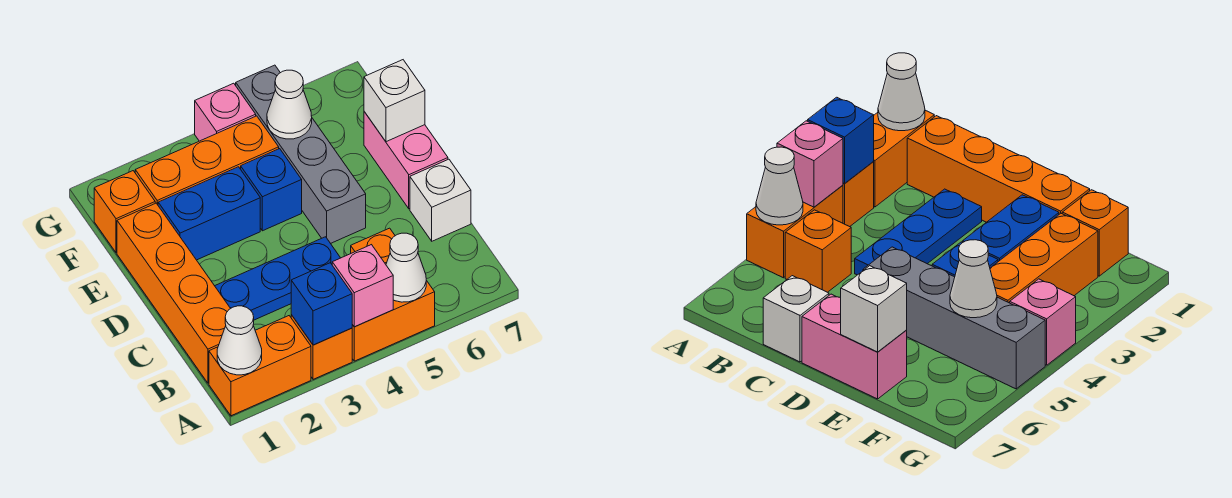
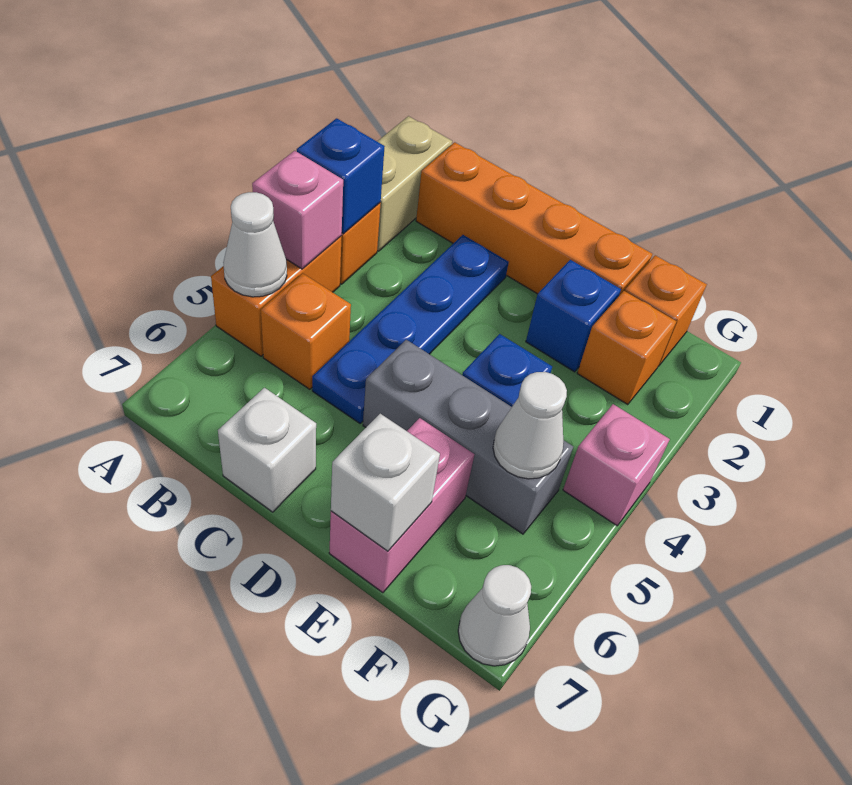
orange 1x2 brick [209,316,311,416] -> tan 1x2 brick [377,116,452,251]
white 1x1 cone [217,306,262,375] -> white 1x1 cone moved to [458,565,531,666]
blue 1x3 plate [215,237,340,320] -> blue 1x4 plate [312,235,509,423]
grey 1x4 brick [236,65,366,243] -> grey 1x3 brick [363,340,573,534]
pink 1x2 brick [364,112,448,209] -> pink 1x2 brick turned to [329,418,474,593]
blue 1x2 brick [158,167,260,260] -> blue 1x1 brick [526,260,621,372]
orange 1x3 brick [135,116,279,205] -> orange 1x1 brick [577,291,676,405]

